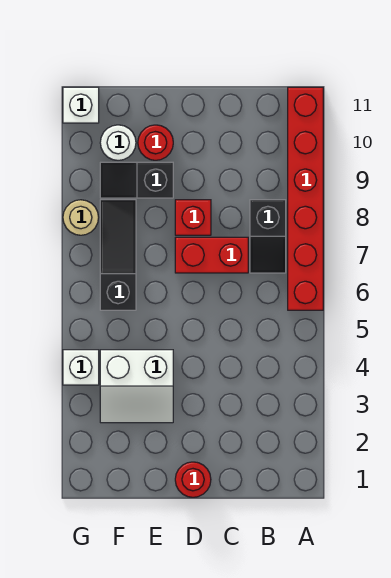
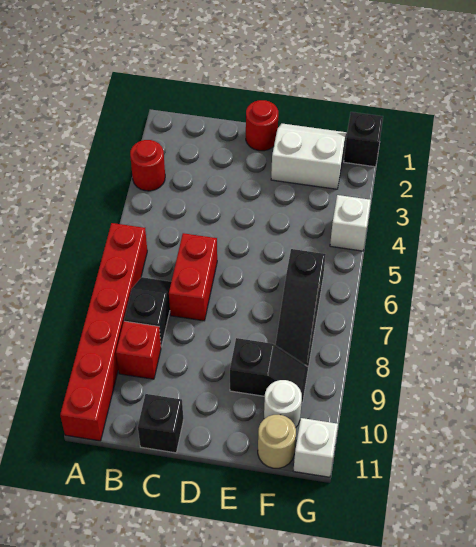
red 1x2 brick [175,237,248,273] -> red 1x2 brick turned to [169,233,217,321]
none -> black 1x1 brick [138,394,183,453]
red 1x1 brick [175,200,211,235] -> red 1x1 brick moved to [116,321,161,379]
white 2x2 slope [100,350,173,423] -> white 2x2 slope moved to [271,124,346,189]
red 1x1 round brick [138,125,173,160] -> red 1x1 round brick moved to [130,140,165,191]
none -> black 1x1 brick [344,112,383,167]
tan 1x1 round brick [63,200,99,235] -> tan 1x1 round brick moved to [258,415,296,468]

